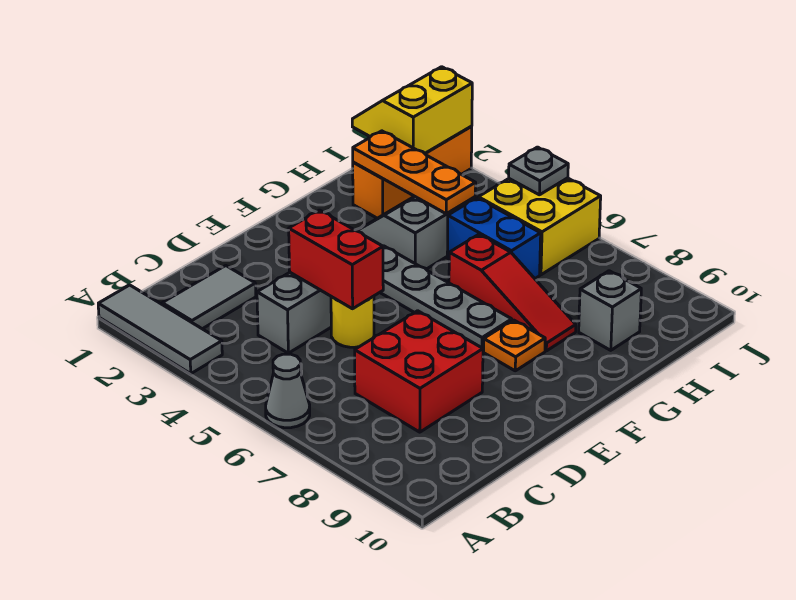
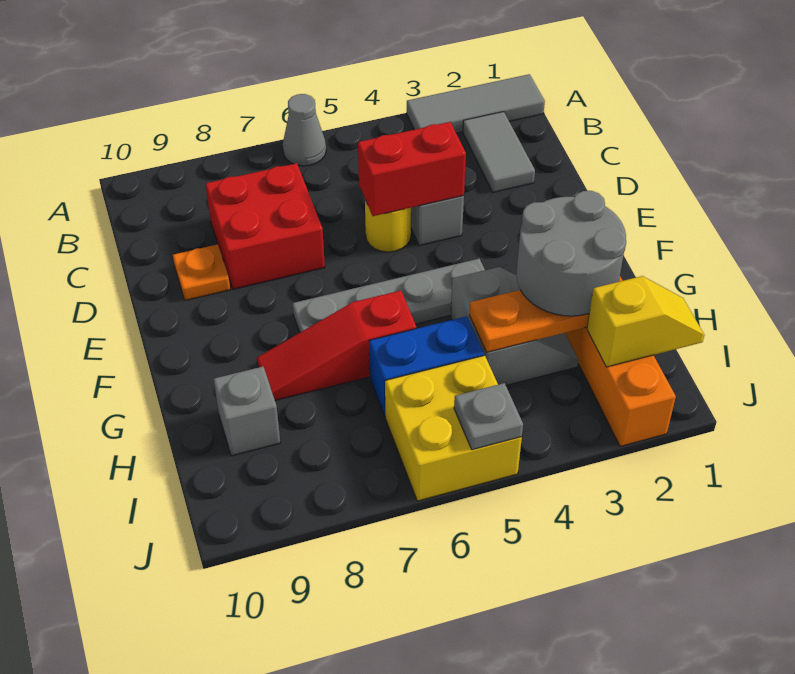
orange 1x1 plate [484,320,545,371] -> orange 1x1 plate moved to [173,244,230,301]
none -> grey 2x2 round brick [516,191,626,316]
yellow 2x2 slope [352,67,472,153] -> yellow 1x2 slope [587,276,704,367]

